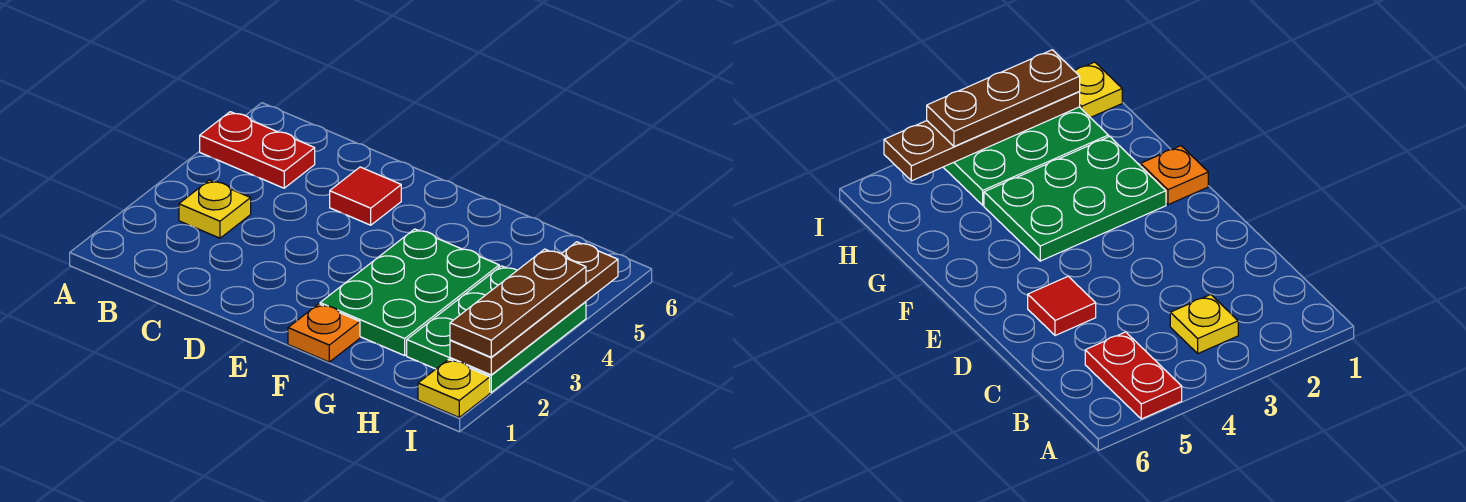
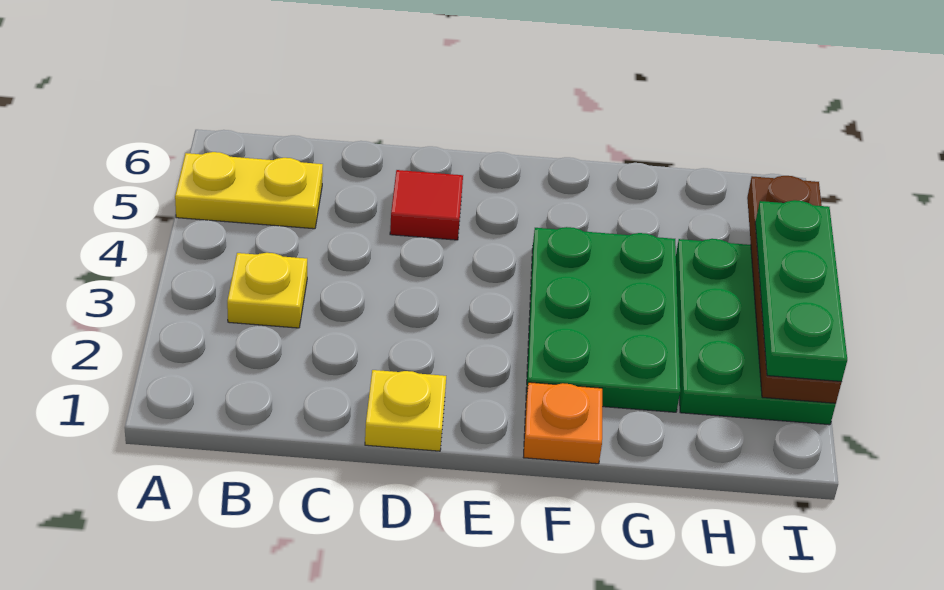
red 1x2 plate [200,112,315,188] -> yellow 1x2 plate [175,152,323,229]
yellow 1x1 plate [418,359,490,417] -> yellow 1x1 plate moved to [365,370,446,451]
brown 1x3 plate [450,249,586,357] -> green 1x3 plate [755,200,847,382]

